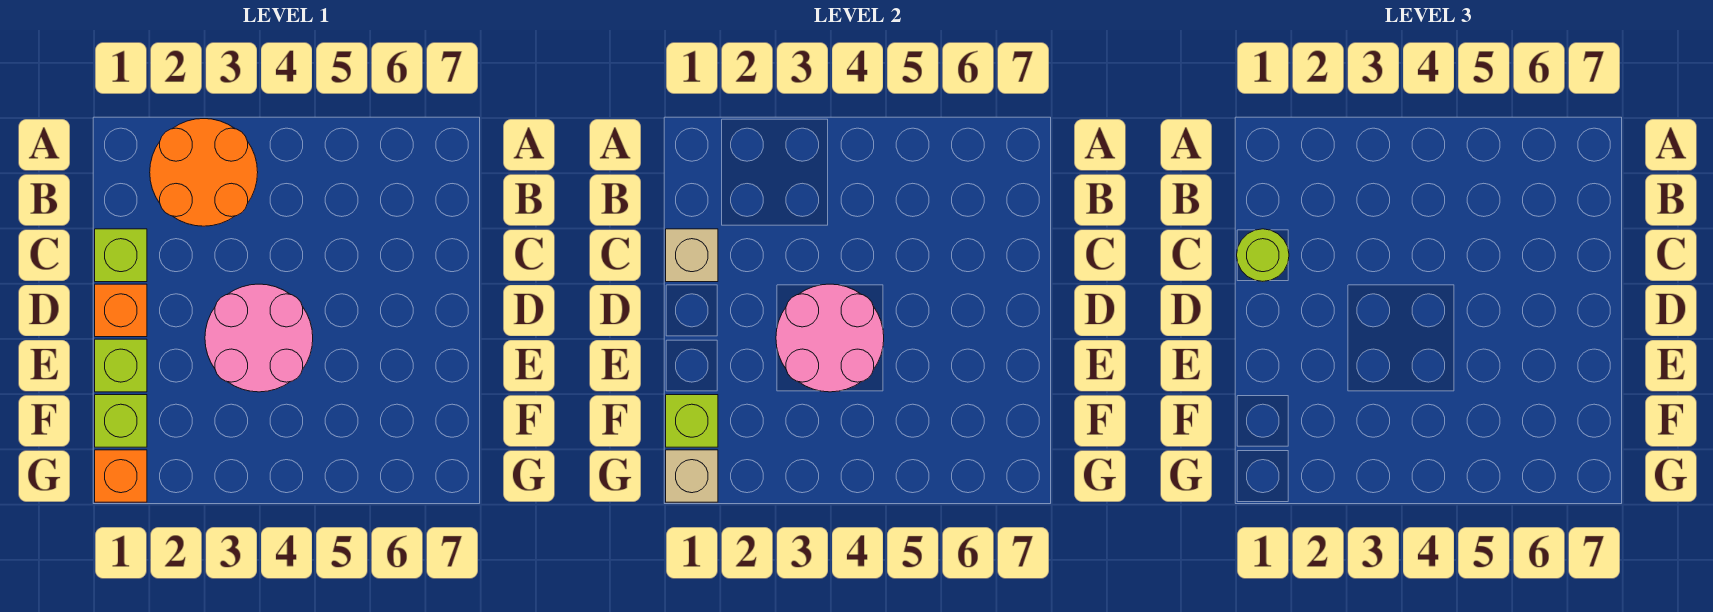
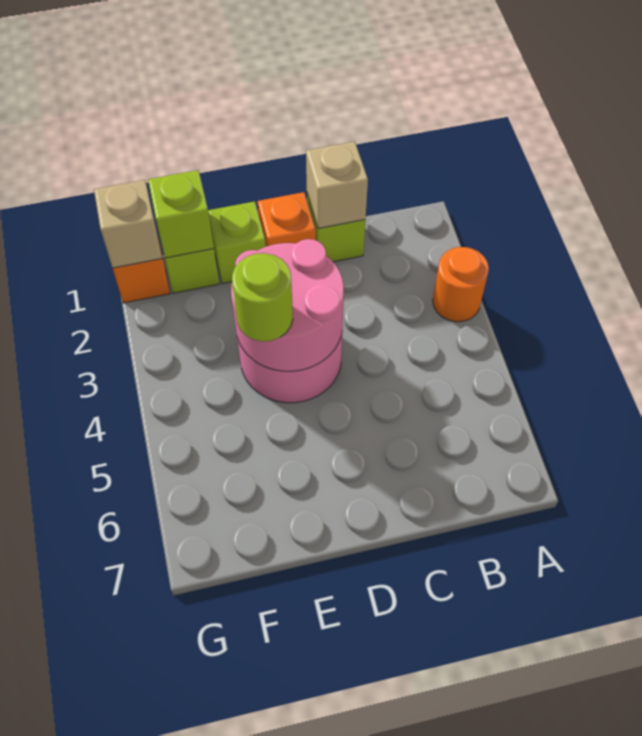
orange 2x2 round brick [150,119,258,226] -> orange 1x1 round brick [433,247,489,322]
lime 1x1 round brick [1237,229,1289,281] -> lime 1x1 round brick moved to [232,253,293,341]

